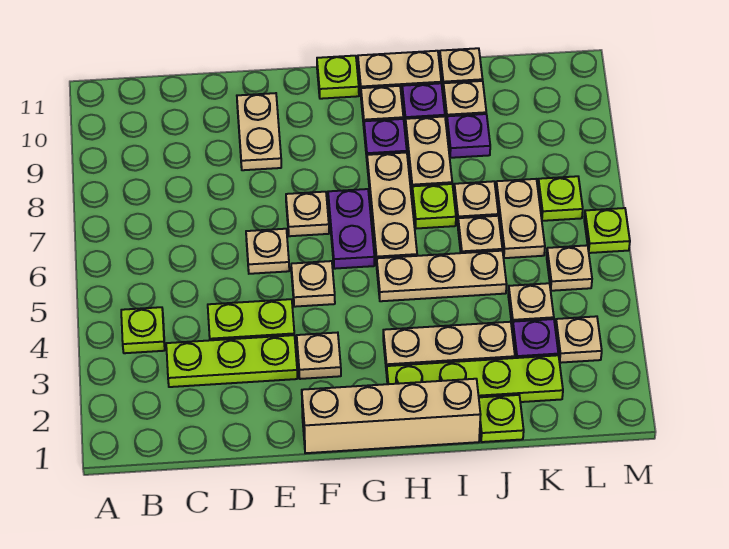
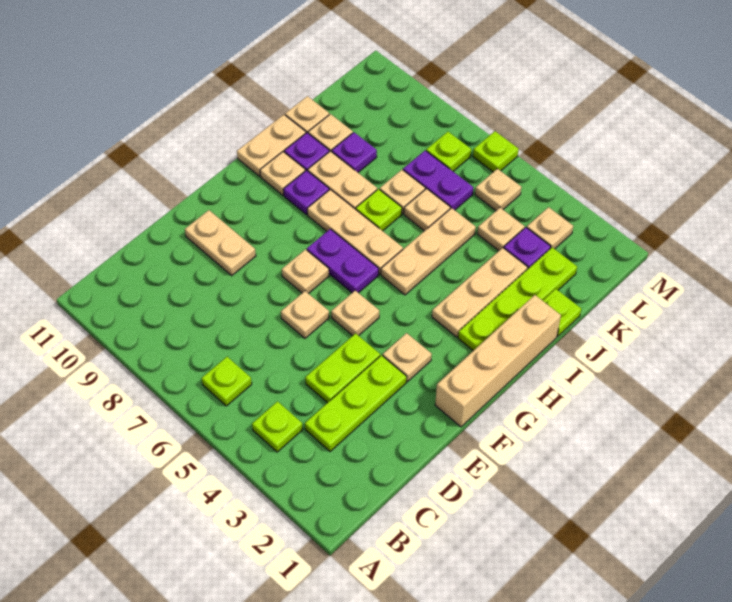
lime 1x1 plate [317,56,359,99] -> lime 1x1 plate moved to [202,357,252,406]
tan 1x2 plate [496,179,545,258] -> purple 1x2 plate [403,150,473,210]

